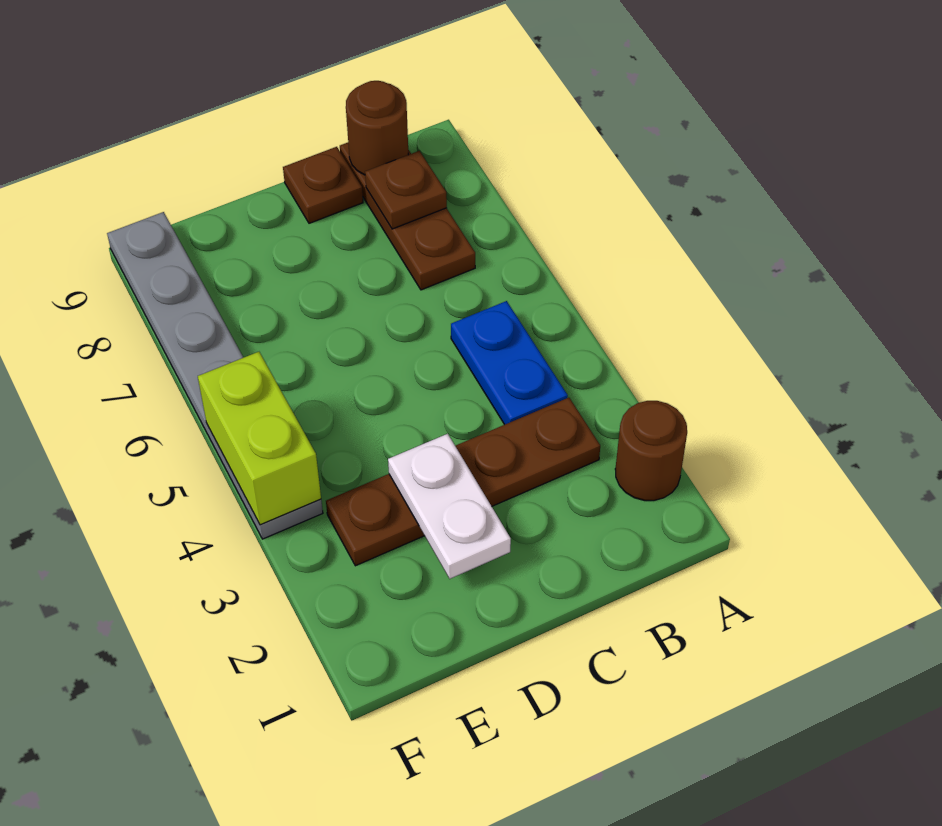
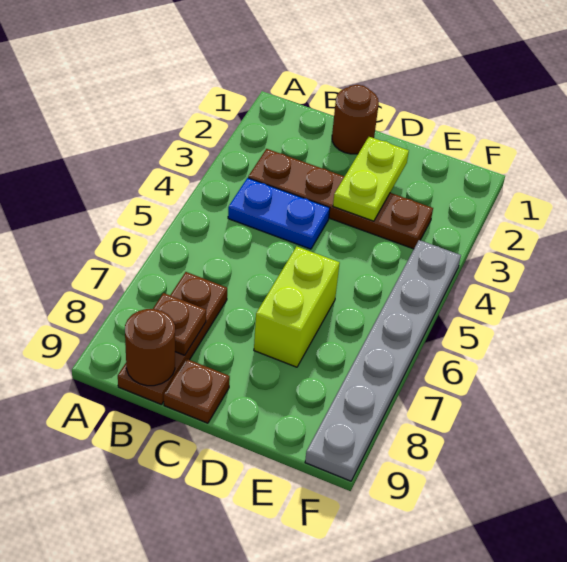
brown 1x1 round brick [615,401,687,501] -> brown 1x1 round brick moved to [332,85,379,154]
blue 1x2 plate [451,301,568,425] -> blue 1x2 plate turned to [228,178,330,249]
white 1x2 plate [388,434,511,579] -> lime 1x2 plate [333,137,409,221]
lime 1x2 brick [198,352,321,525] -> lime 1x2 brick moved to [254,246,340,367]

